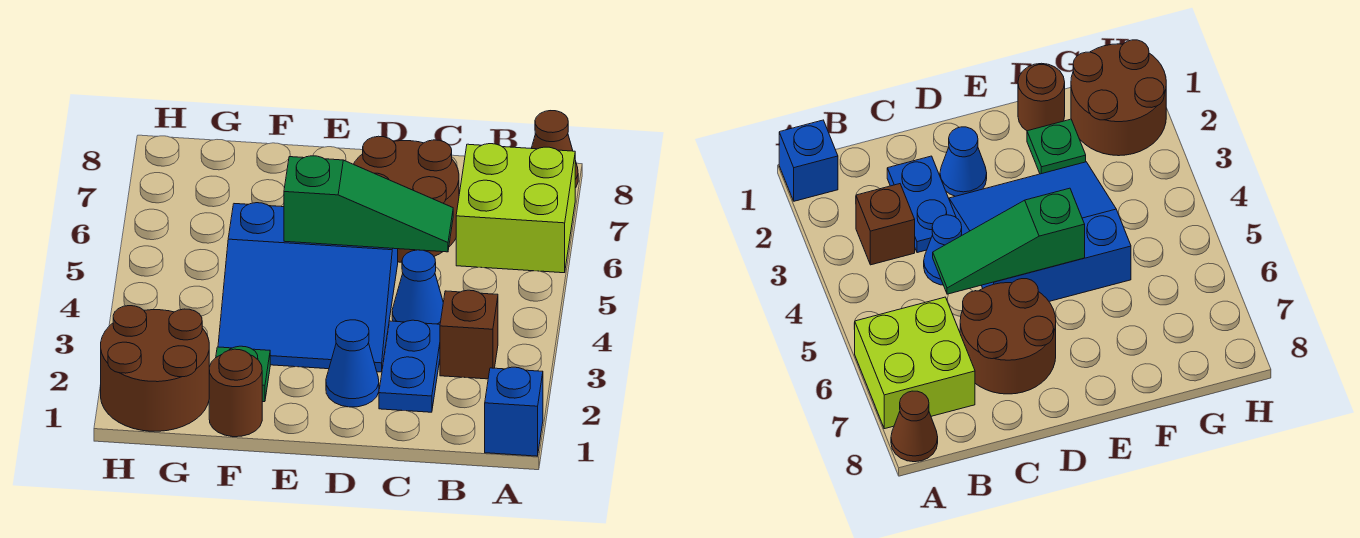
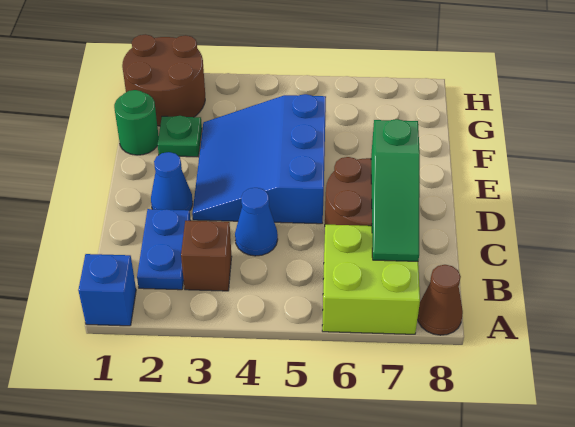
blue 1x2 plate [379,320,440,412] -> blue 1x2 plate turned to [137,209,191,290]
green 1x3 slope [284,156,453,252] -> green 1x3 slope moved to [371,119,420,261]
brown 1x1 round brick [209,349,262,437] -> green 1x1 round brick [114,90,159,155]

